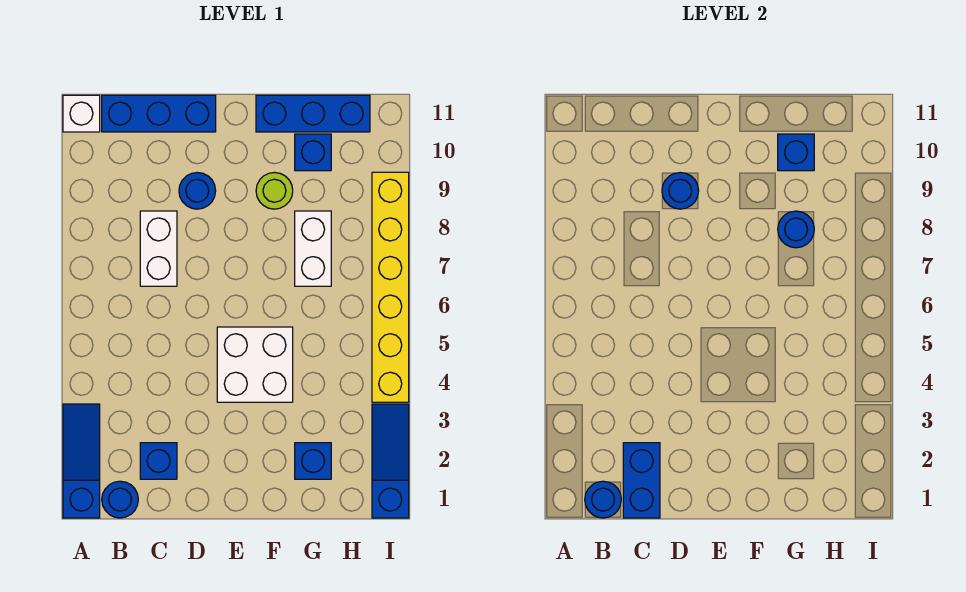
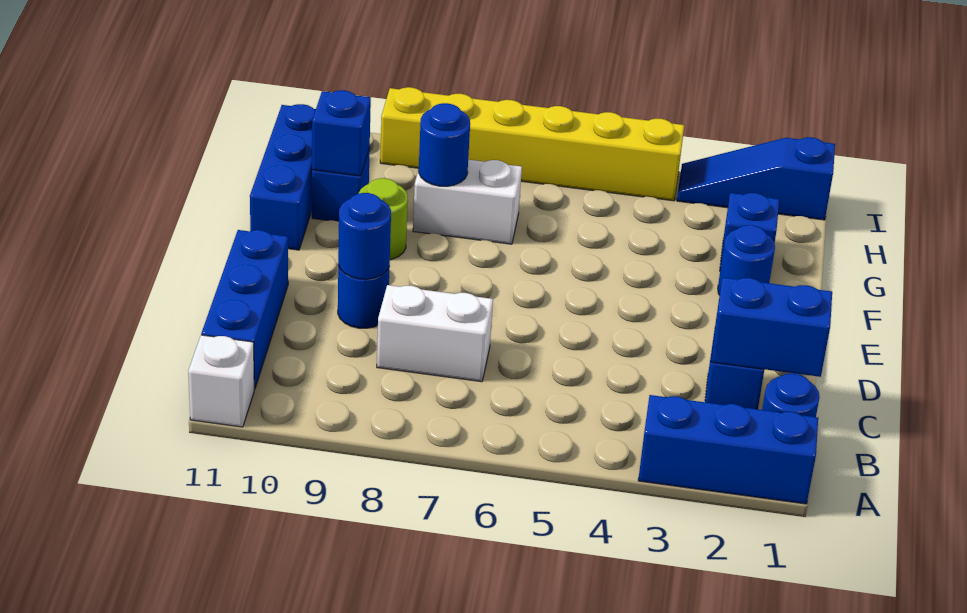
blue 1x3 slope [63,404,100,518] -> blue 1x3 brick [638,395,818,504]
blue 1x1 round brick [585,481,621,518] -> blue 1x1 round brick moved to [718,225,775,295]
white 2x2 brick [217,327,293,402] -> none

